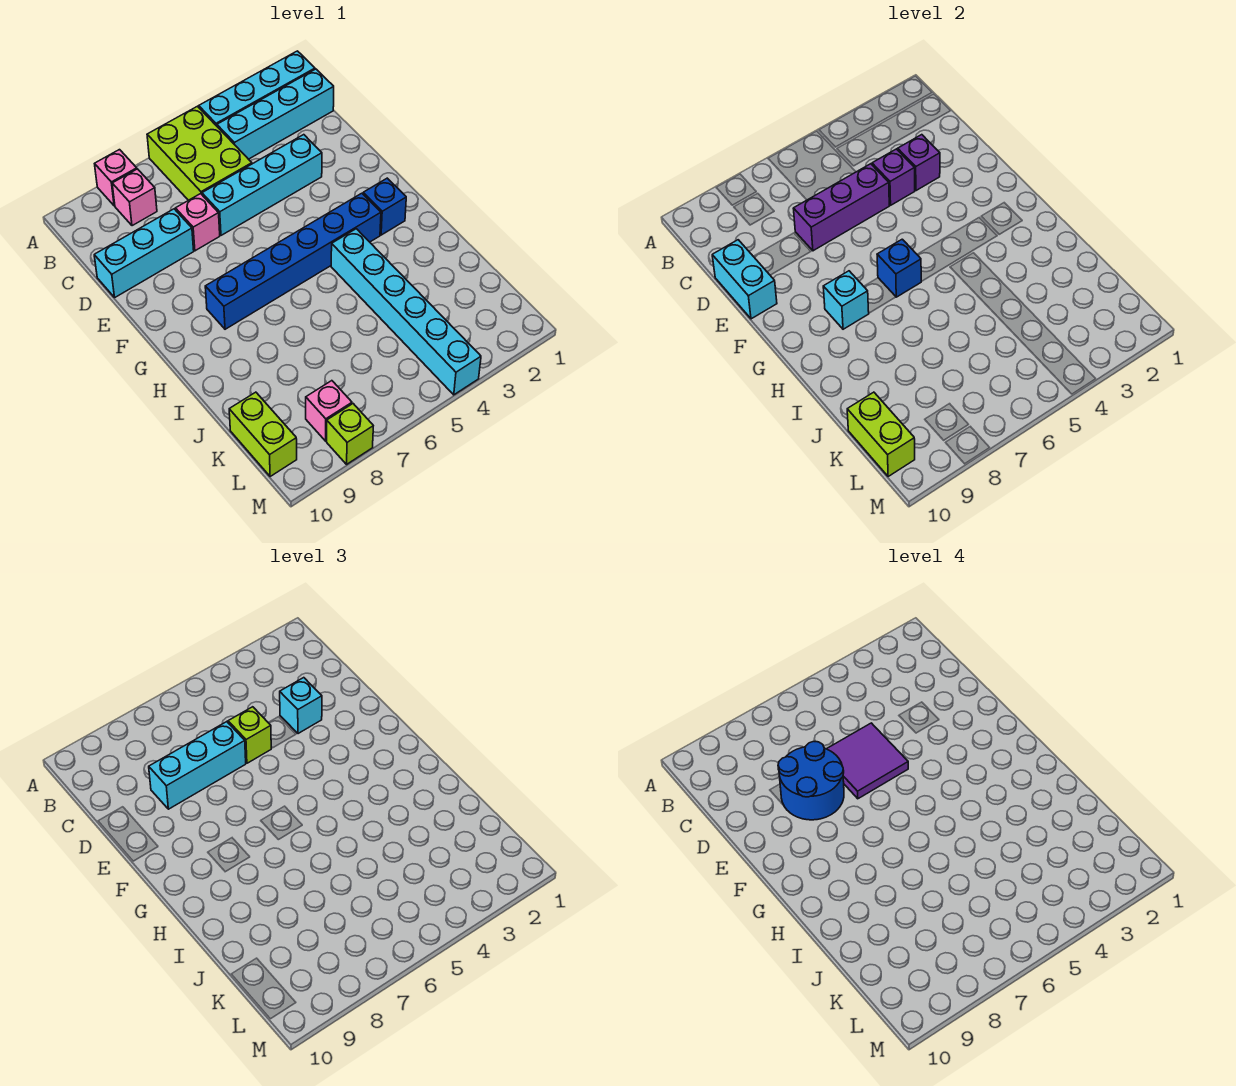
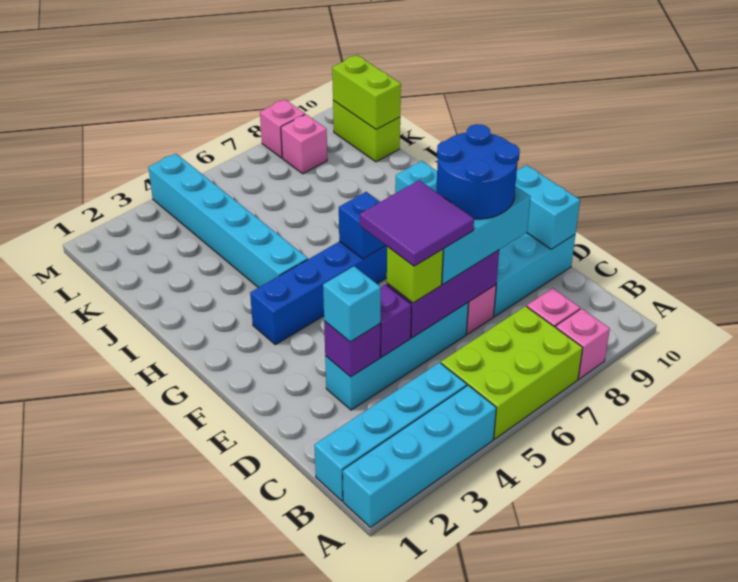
lime 2x3 brick [147,106,252,200] -> lime 2x3 brick turned to [441,306,583,439]
blue 1x1 brick [363,178,406,235] -> none
lime 1x1 brick [327,404,373,464] -> pink 1x1 brick [260,99,305,158]

